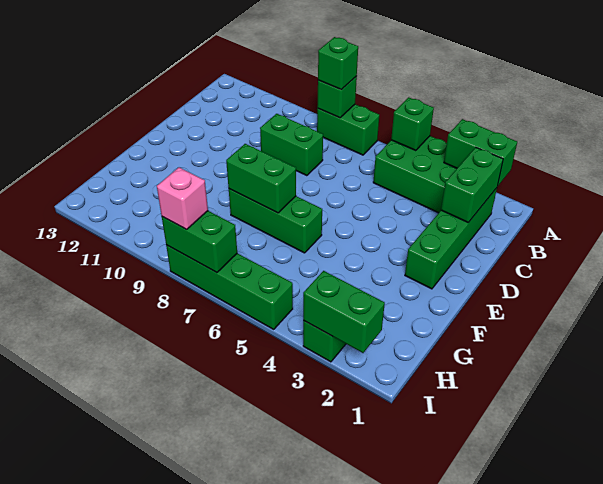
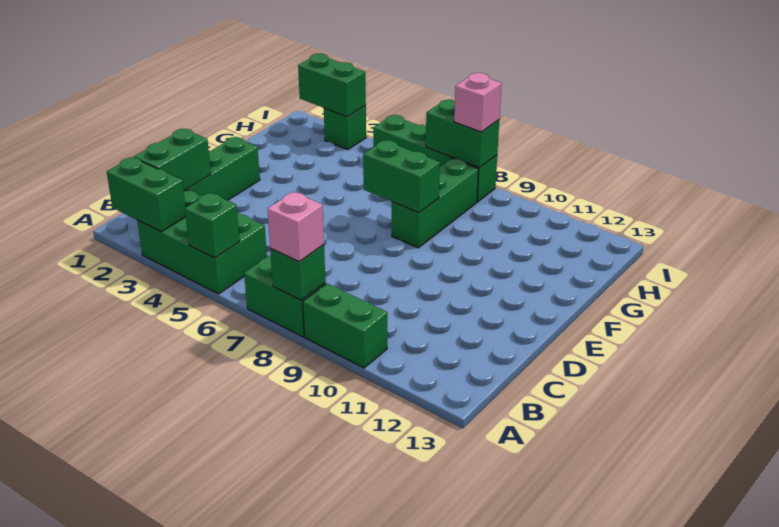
green 1x1 brick [318,37,358,90] -> pink 1x1 brick [268,192,324,262]
green 1x2 brick [260,114,323,176] -> green 1x2 brick moved to [303,284,387,368]
green 1x3 brick [229,189,322,253] -> green 1x3 brick turned to [392,159,479,248]

